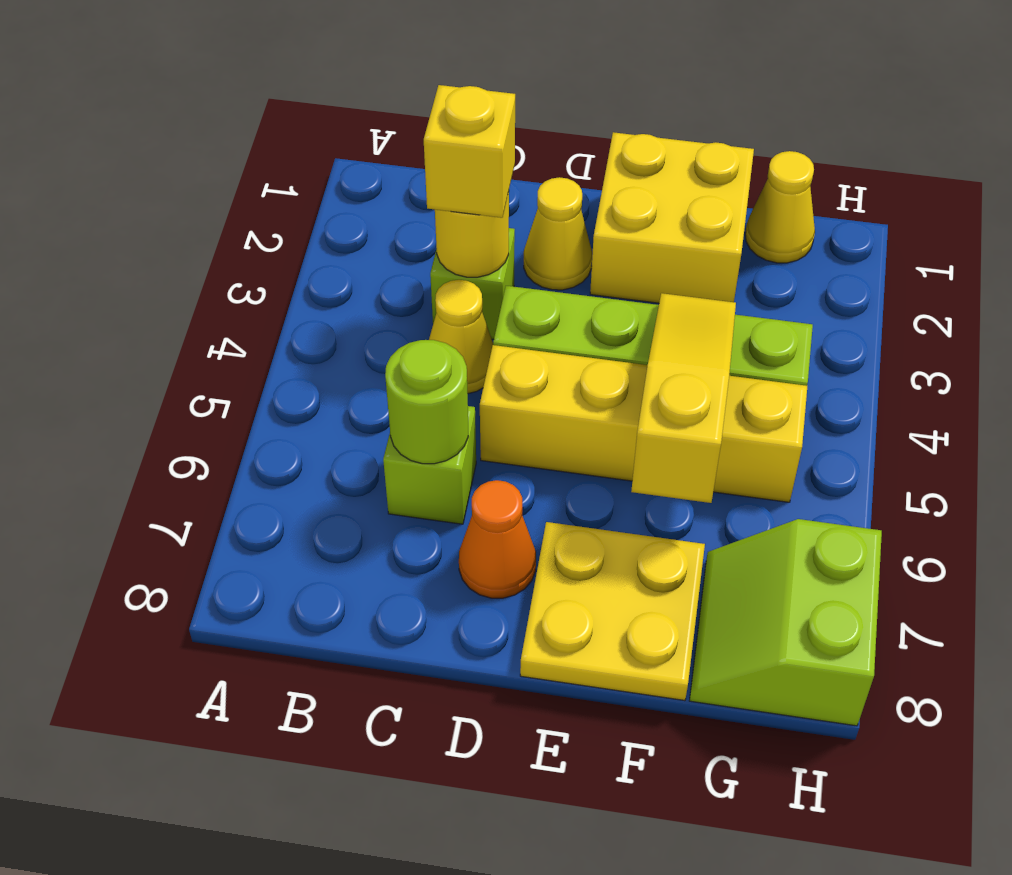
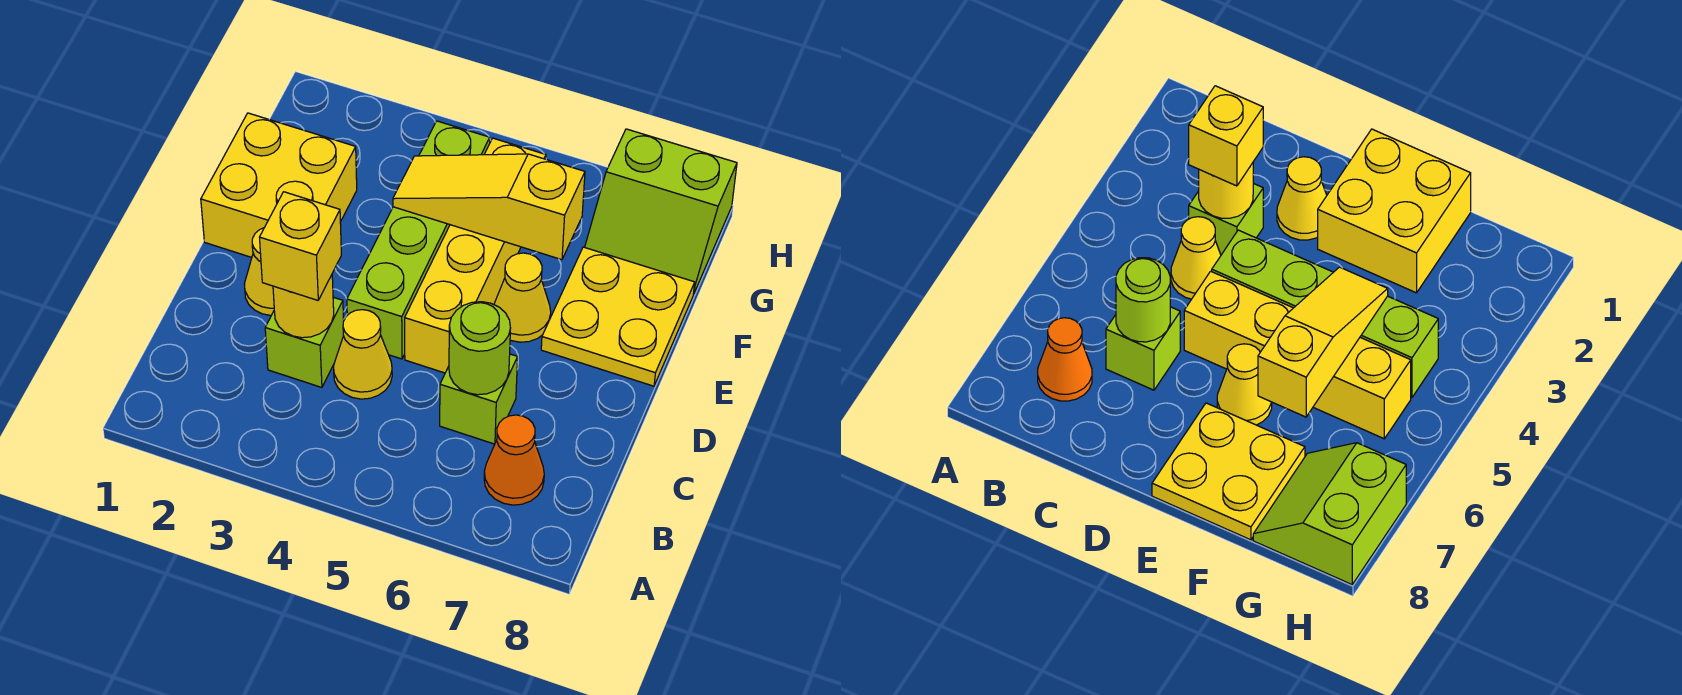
orange 1x1 cone [459,480,536,598] -> orange 1x1 cone moved to [484,415,544,505]
yellow 1x1 cone [745,151,815,263] -> yellow 1x1 cone moved to [494,253,551,342]

